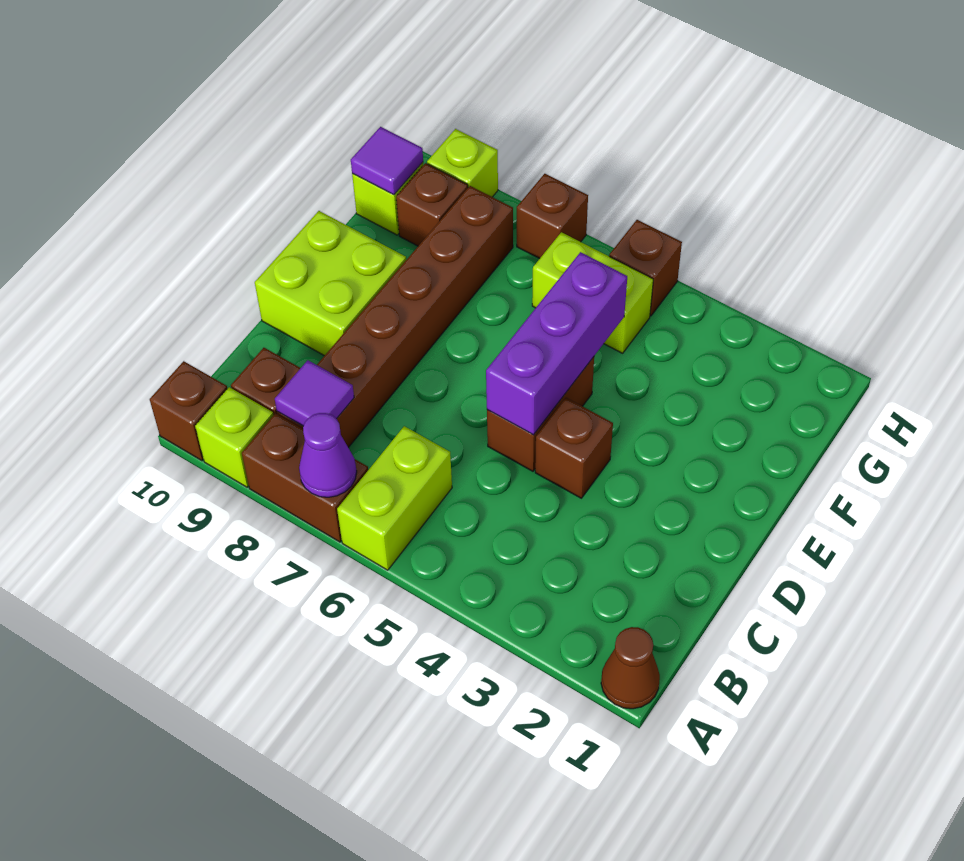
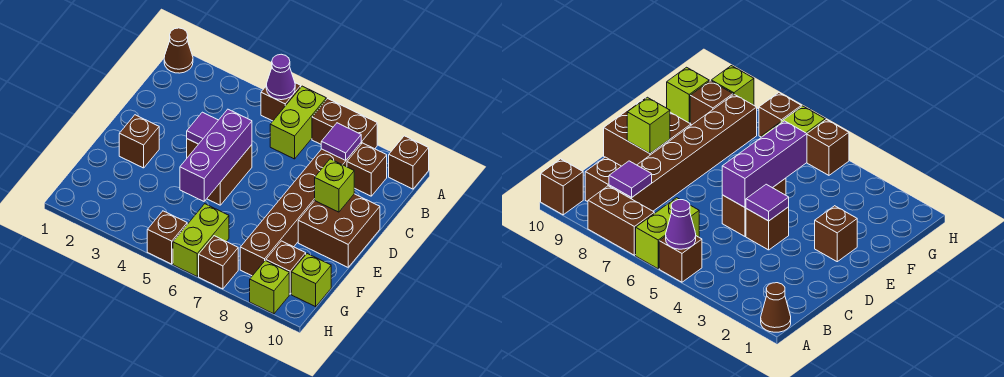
none -> brown 1x1 brick [261,83,301,121]
purple 1x1 cone [299,413,357,497] -> purple 1x1 cone moved to [266,54,295,100]
lime 1x1 brick [195,387,273,487] -> lime 1x1 brick moved to [315,159,354,212]
lime 2x2 brick [255,211,406,356] -> brown 2x2 brick [298,194,380,267]
none -> brown 1x1 brick [119,115,159,168]
lime 1x2 brick [532,232,653,353] -> lime 1x2 brick turned to [173,204,229,276]
purple 1x1 tile [351,127,423,195] -> purple 1x1 tile moved to [187,112,218,144]

